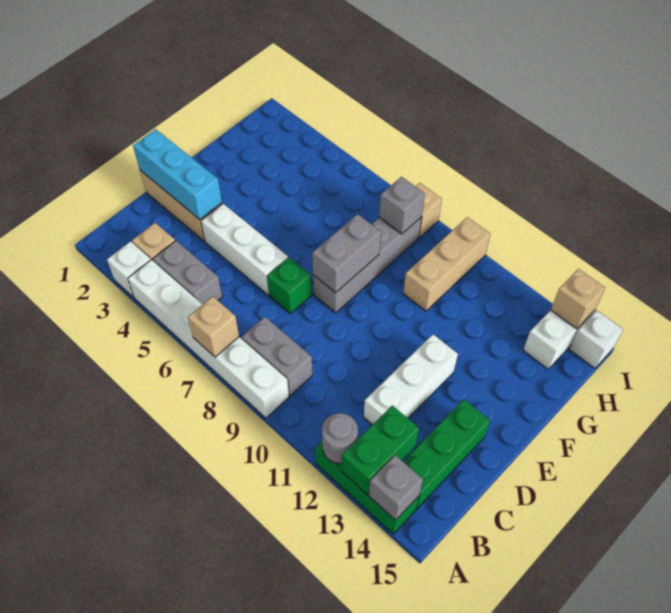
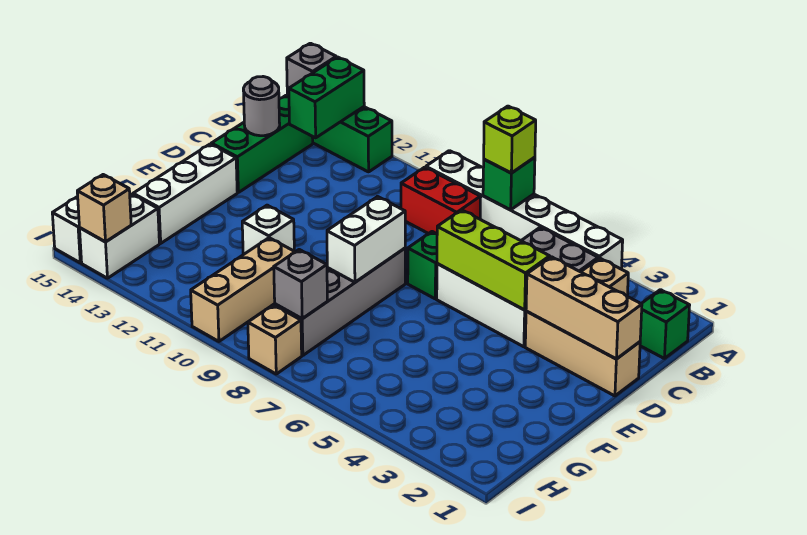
white 1x1 brick [107,241,151,297] -> white 1x1 brick moved to [242,205,294,255]
tan 1x1 brick [188,296,239,357] -> green 1x1 brick [483,157,535,210]
none -> lime 1x1 brick [484,106,536,173]
grey 1x1 round brick [322,413,358,463] -> grey 1x1 round brick moved to [243,77,280,136]
none -> green 1x1 brick [640,290,690,358]
grey 1x2 brick [242,317,313,396] -> red 1x2 brick [401,167,481,234]
white 1x3 brick [364,334,458,425] -> white 1x3 brick moved to [133,144,237,243]
cyan 1x3 brick [133,129,222,219] -> tan 1x3 brick [526,257,642,359]
none -> lime 1x3 brick [437,210,550,310]
grey 1x2 brick [312,214,381,293] -> white 1x2 brick [327,197,405,282]

